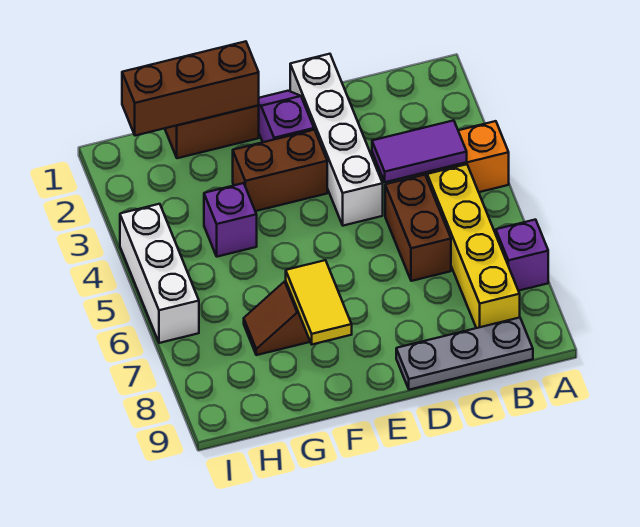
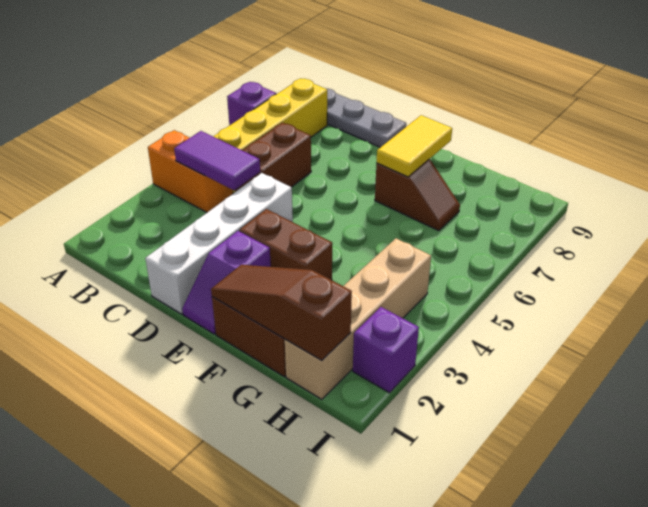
brown 1x3 brick [122,41,259,136] -> brown 1x3 slope [211,265,352,360]
purple 1x1 brick [204,183,257,257] -> purple 1x1 brick moved to [353,307,419,393]
none -> tan 1x4 brick [285,238,431,399]
white 1x3 brick [120,204,199,343] -> none

